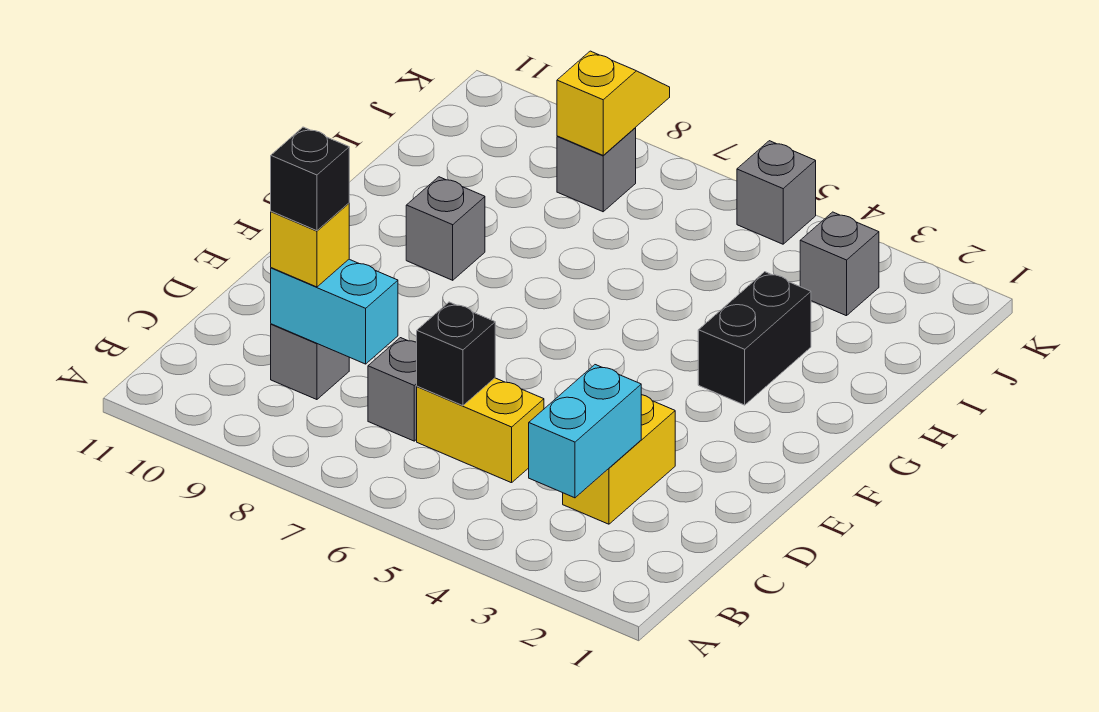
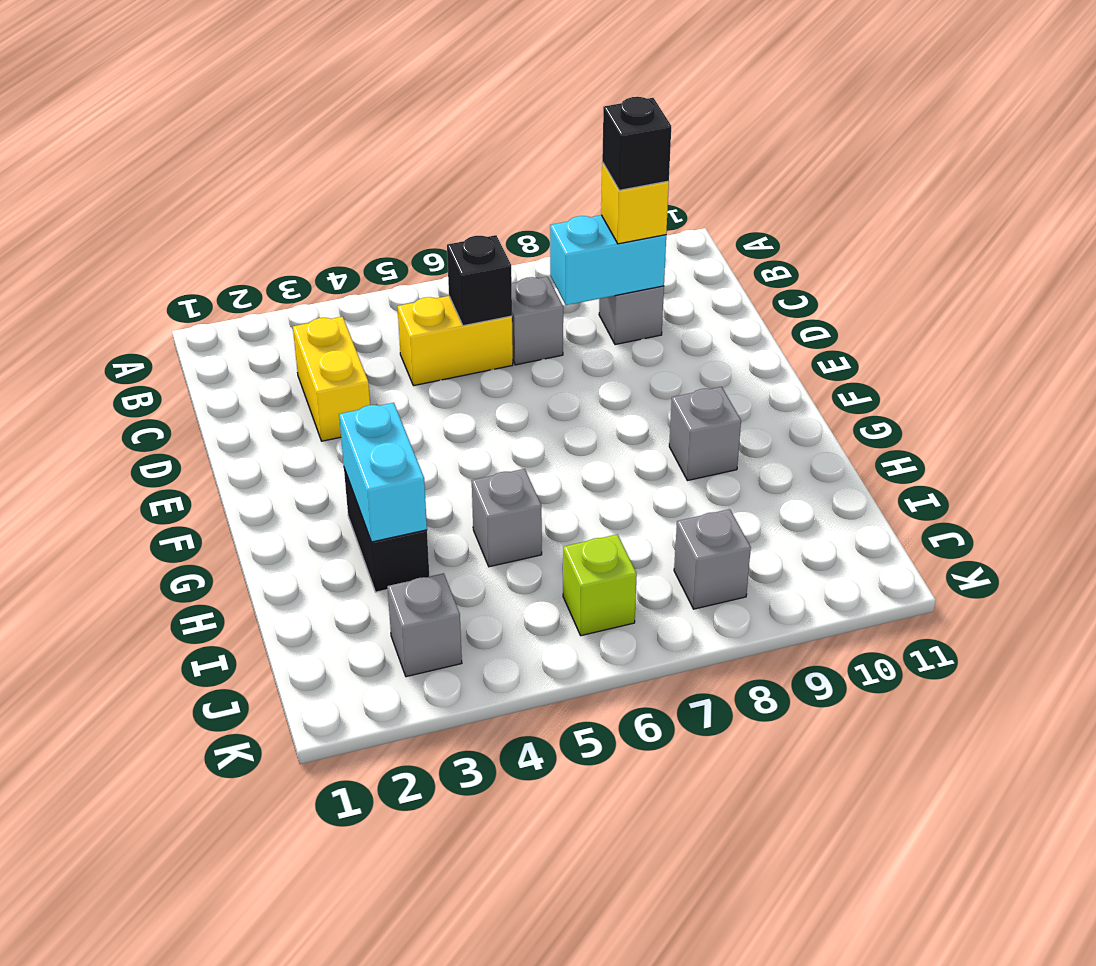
cyan 1x2 brick [529,365,641,498] -> cyan 1x2 brick moved to [339,403,427,542]
none -> lime 1x1 brick [563,534,637,636]
yellow 1x2 slope [557,51,670,155] -> none
grey 1x1 brick [737,141,816,244] -> grey 1x1 brick moved to [472,469,542,567]

